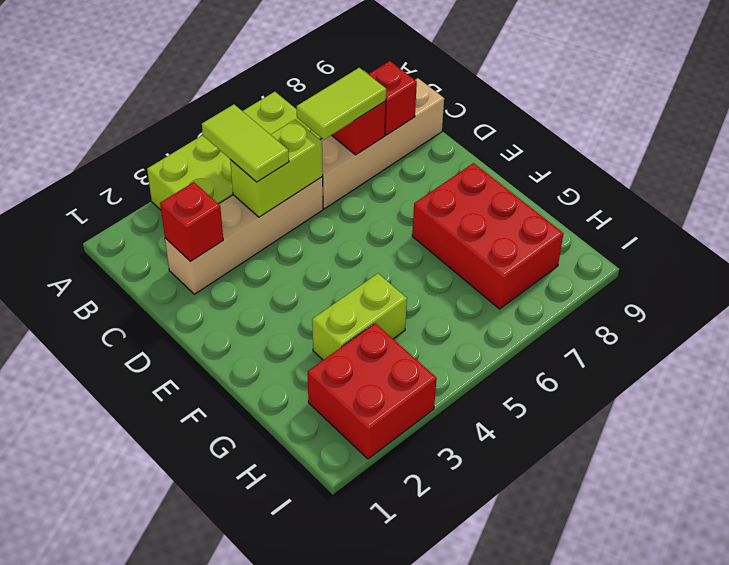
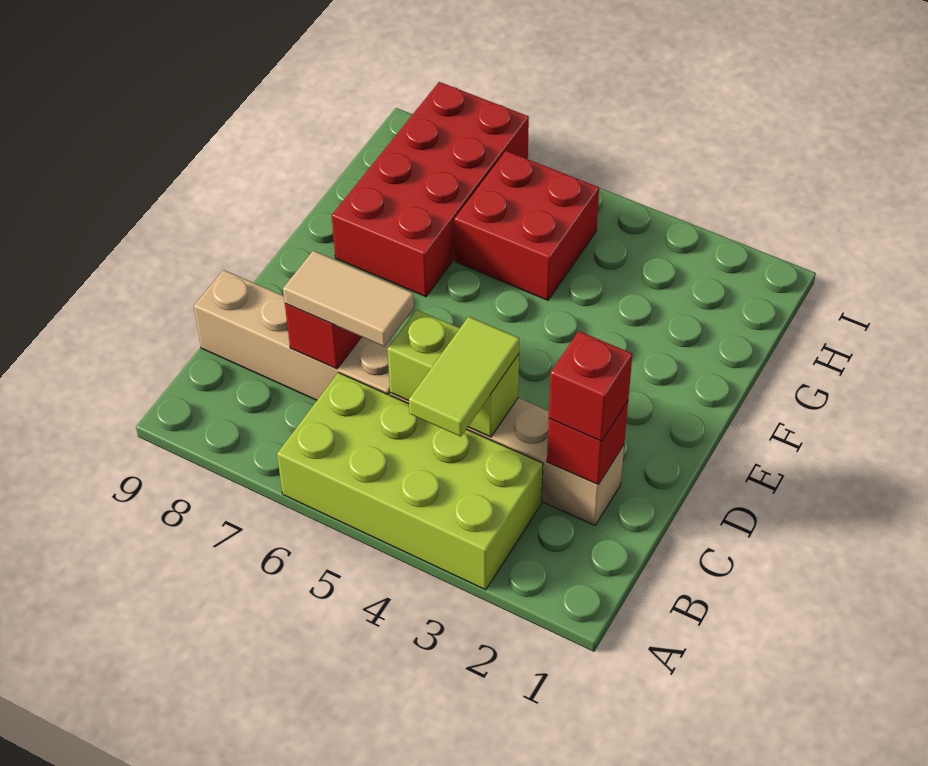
lime 1x2 tile [297,68,386,140] -> tan 1x2 tile [283,251,414,347]
red 1x1 brick [368,61,417,135] -> red 1x1 brick moved to [549,331,632,441]
red 2x3 brick [412,163,564,309] -> red 2x4 brick [332,82,529,297]
lime 1x2 brick [312,274,407,360] -> none
red 2x2 brick [308,323,437,459] -> red 2x2 brick moved to [454,151,599,300]

